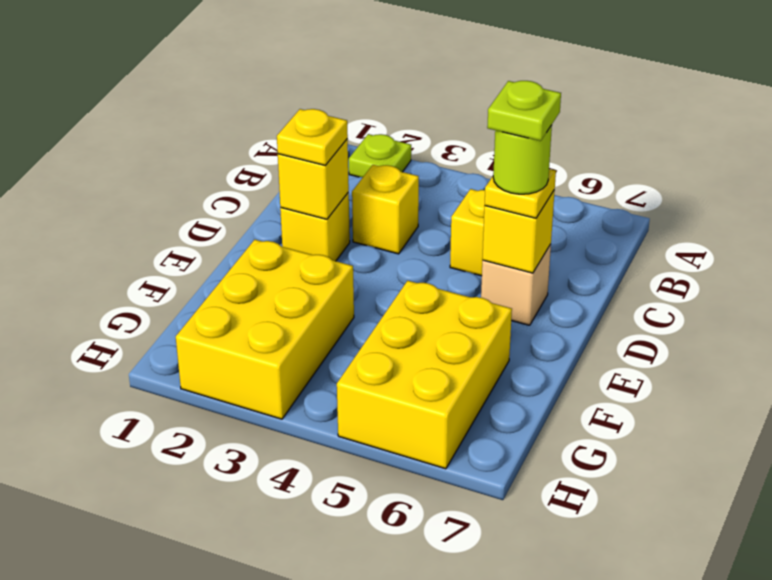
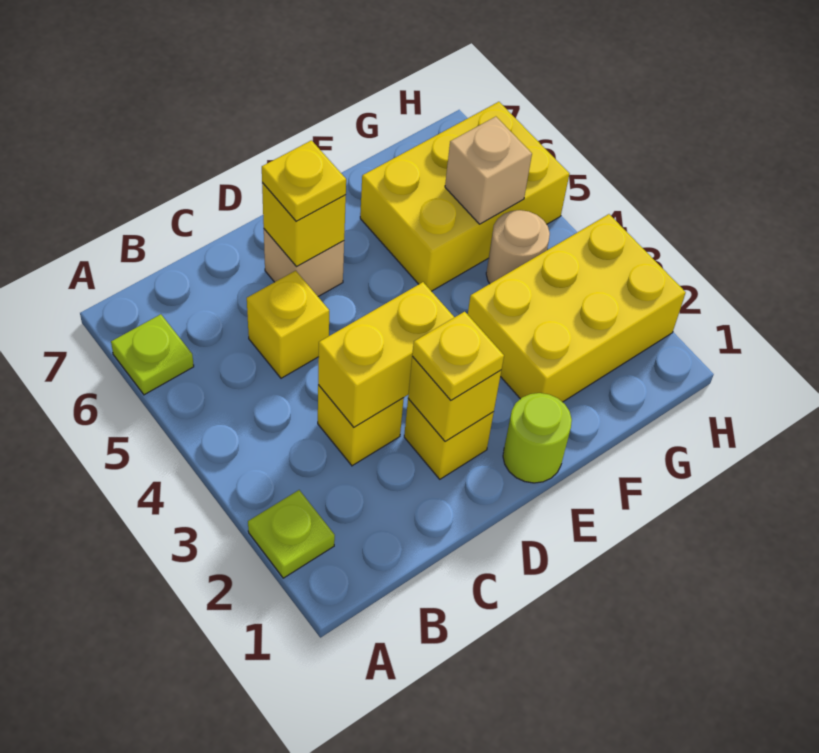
none -> yellow 1x2 brick [318,282,454,427]
lime 1x1 round brick [493,125,552,194] -> lime 1x1 round brick moved to [503,393,572,483]
lime 1x1 plate [487,81,561,141] -> lime 1x1 plate moved to [111,314,194,395]
none -> tan 1x1 round brick [486,210,550,284]
none -> tan 1x1 brick [445,117,532,224]

